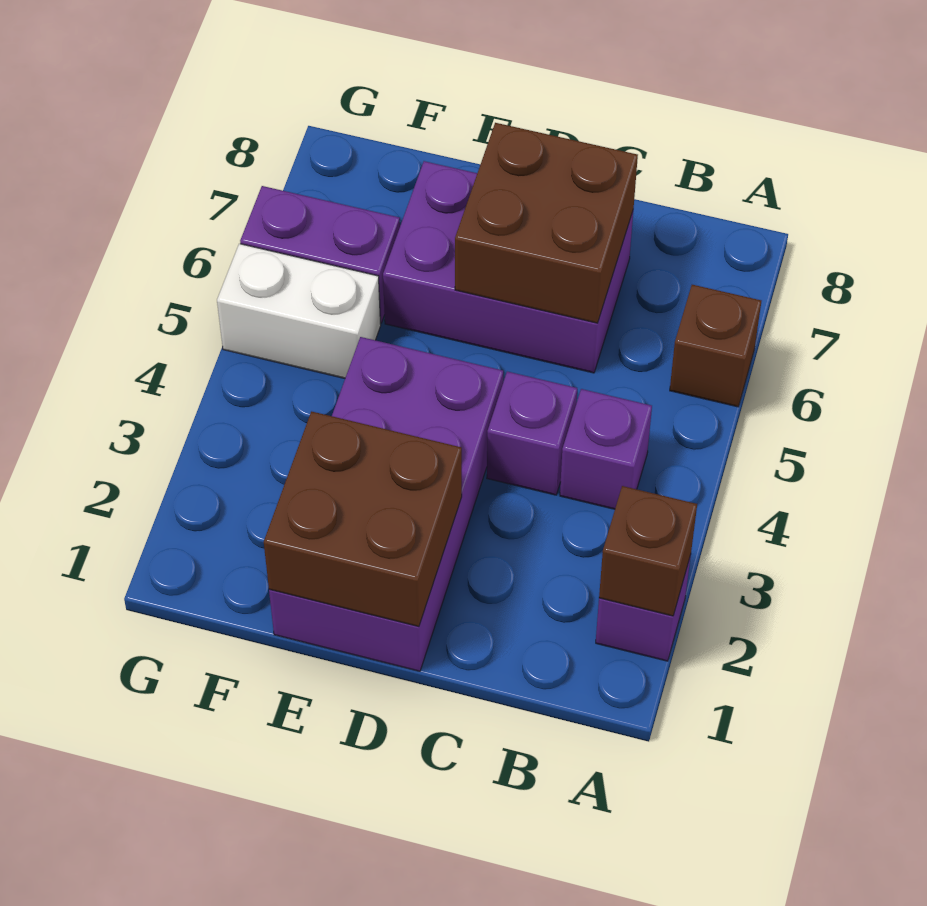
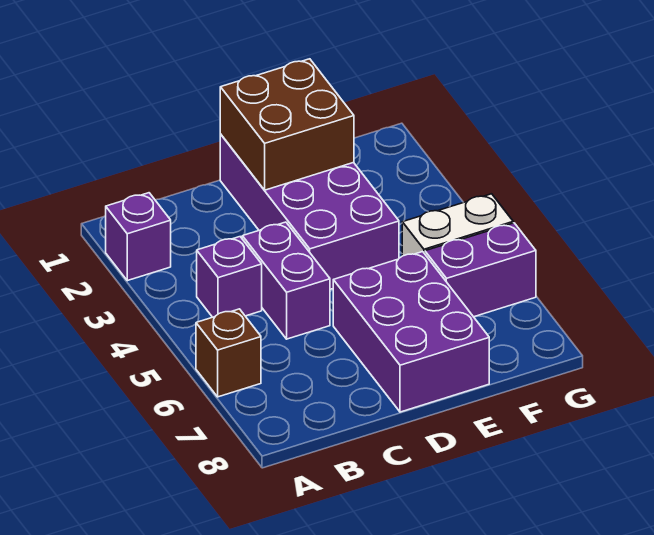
brown 1x1 brick [599,486,697,616] -> none
purple 1x1 brick [487,372,577,495] -> purple 1x2 brick [242,222,330,339]
purple 2x3 brick [383,161,633,373] -> purple 2x3 brick turned to [333,252,489,412]
brown 2x2 brick [455,123,638,323] -> none

